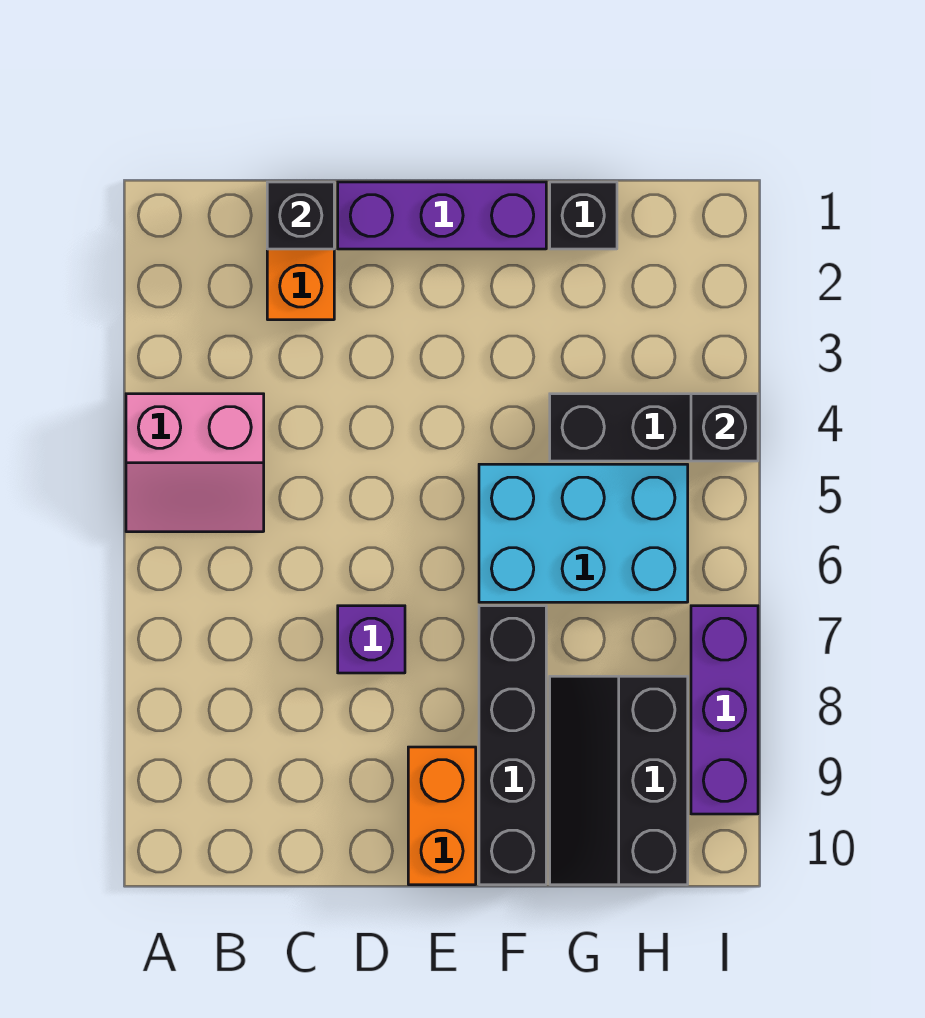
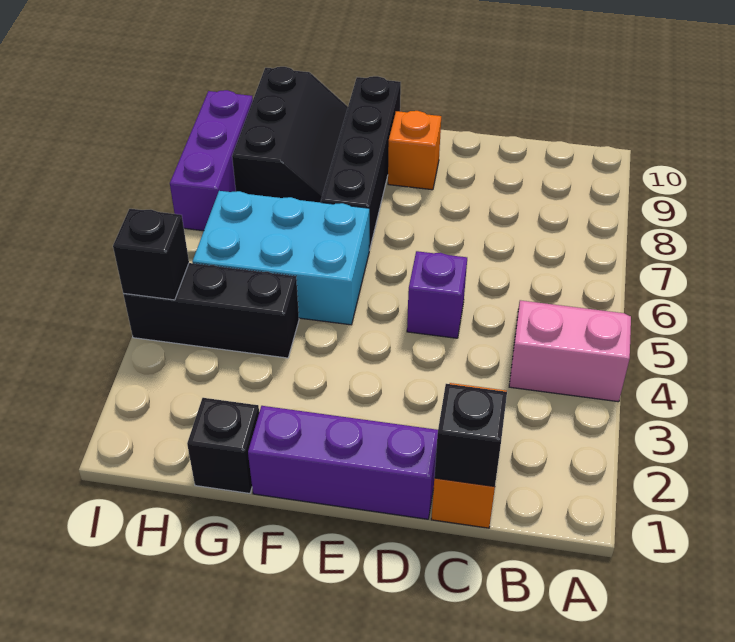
purple 1x1 brick [338,606,405,673] -> purple 1x1 brick moved to [407,251,467,338]
orange 1x2 brick [408,747,476,885] -> orange 1x1 brick [388,111,441,190]

